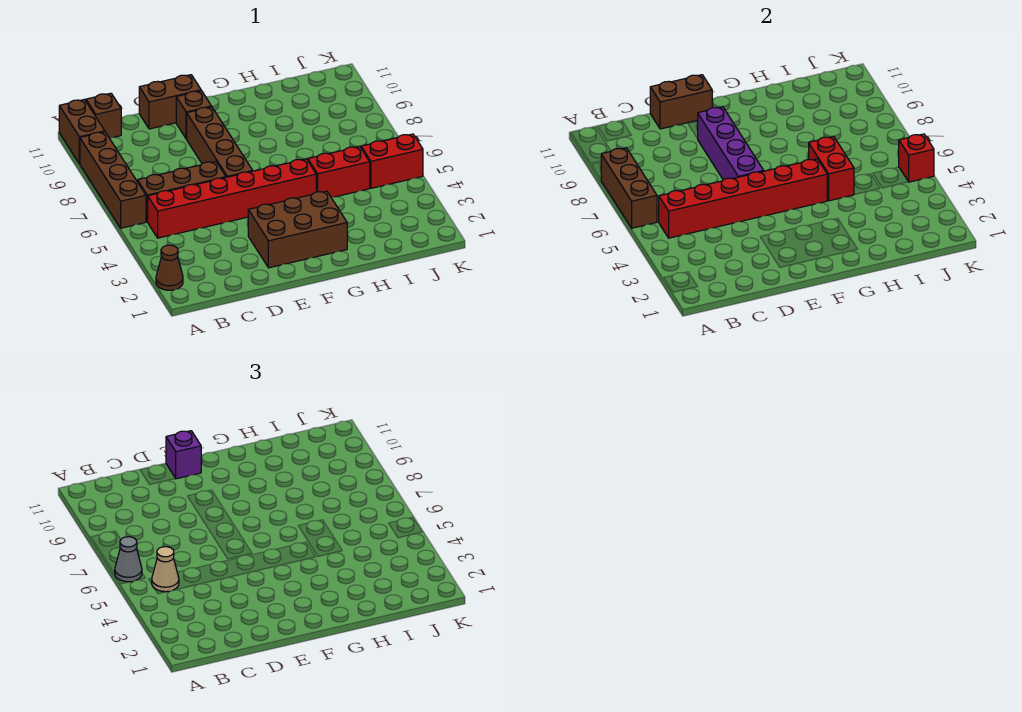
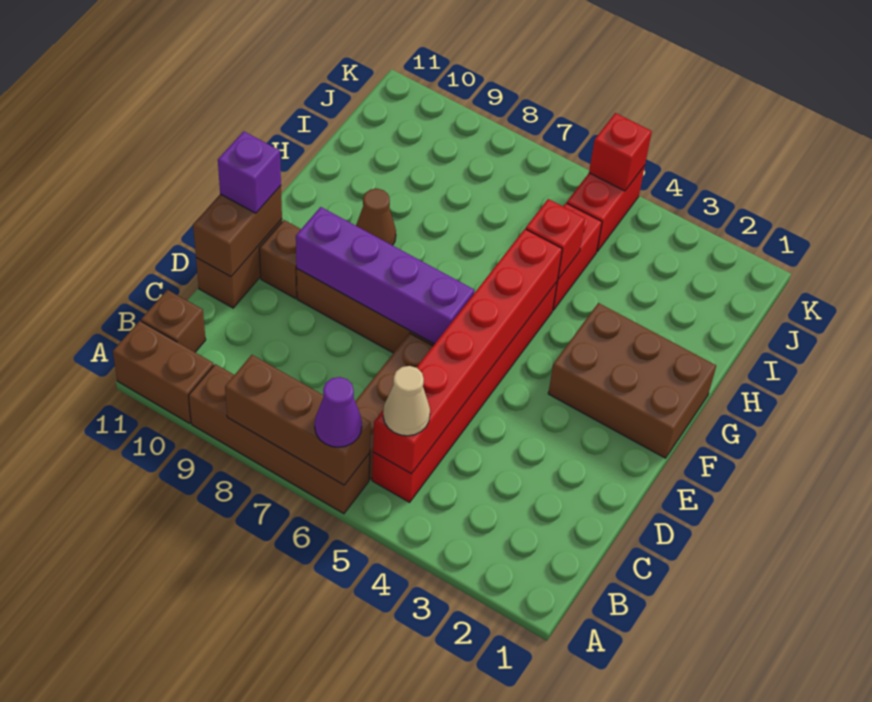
brown 1x1 cone [156,245,183,290] -> brown 1x1 cone moved to [356,189,396,245]
grey 1x1 cone [115,537,142,582] -> purple 1x1 cone [315,377,362,447]
brown 2x3 brick [248,191,347,268] -> brown 2x3 brick turned to [548,303,716,458]
red 1x2 brick [809,137,854,201] -> red 1x1 brick [526,199,585,279]

